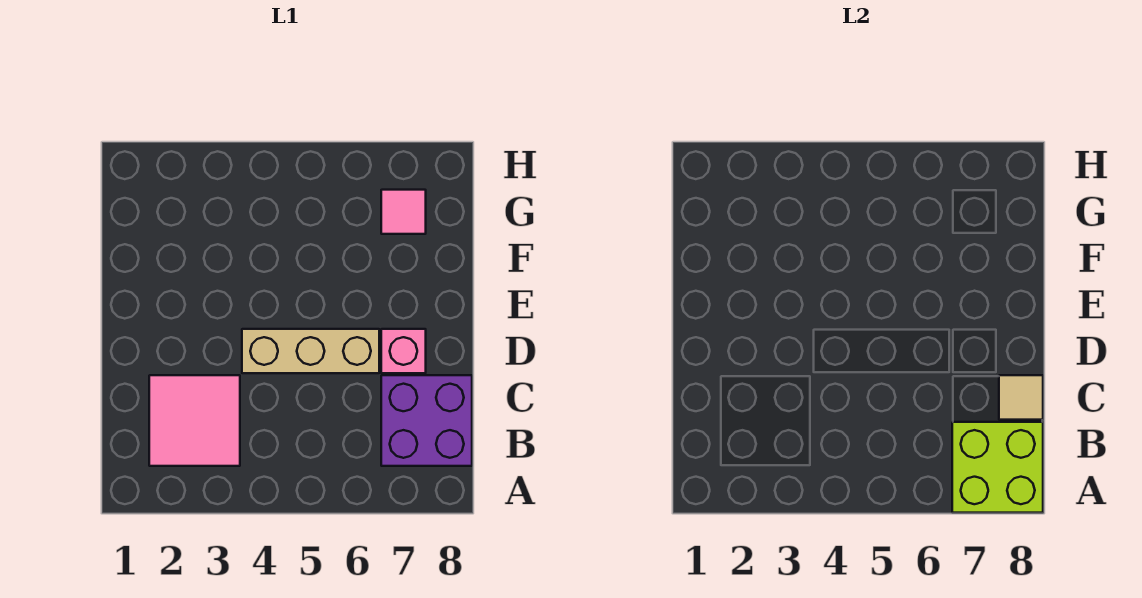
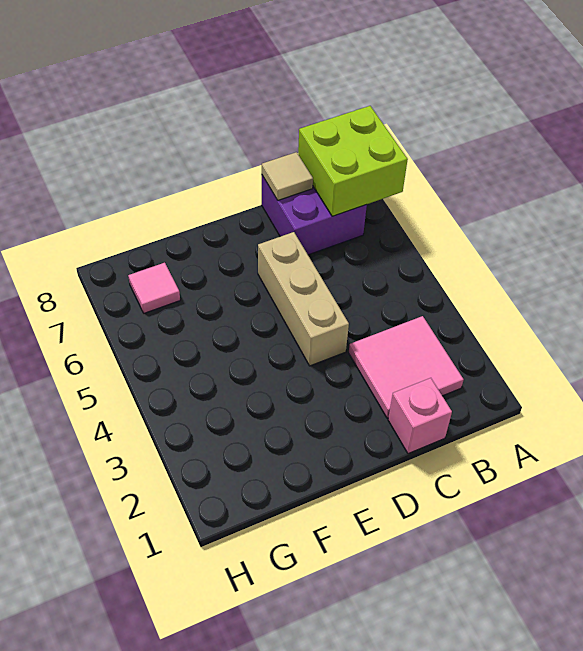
pink 1x1 brick [381,329,426,373] -> pink 1x1 brick moved to [388,378,452,454]

